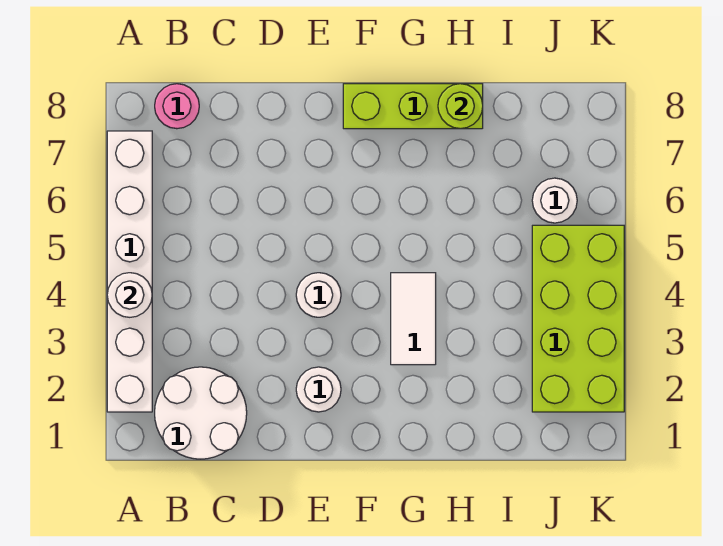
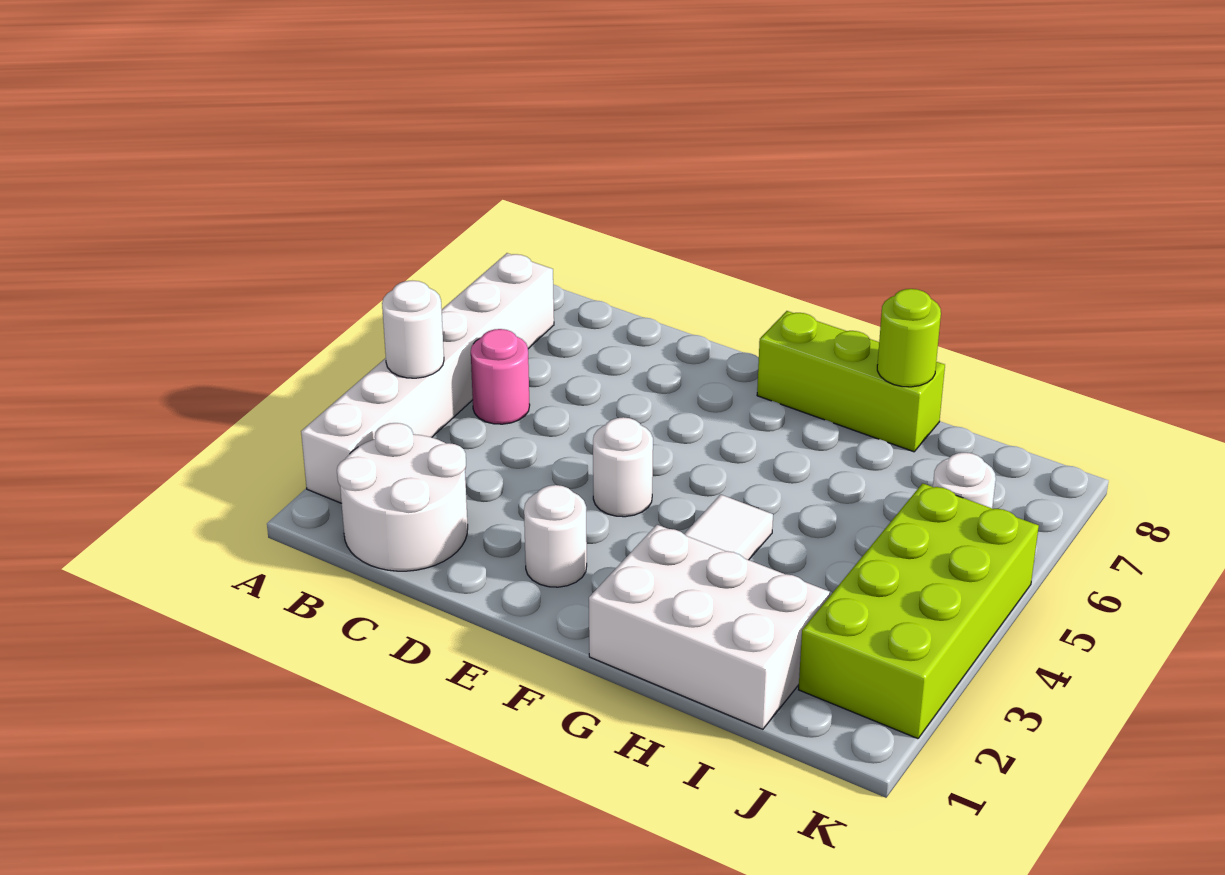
pink 1x1 round brick [155,84,199,129] -> pink 1x1 round brick moved to [471,329,530,424]
none -> white 2x3 brick [589,525,830,729]

